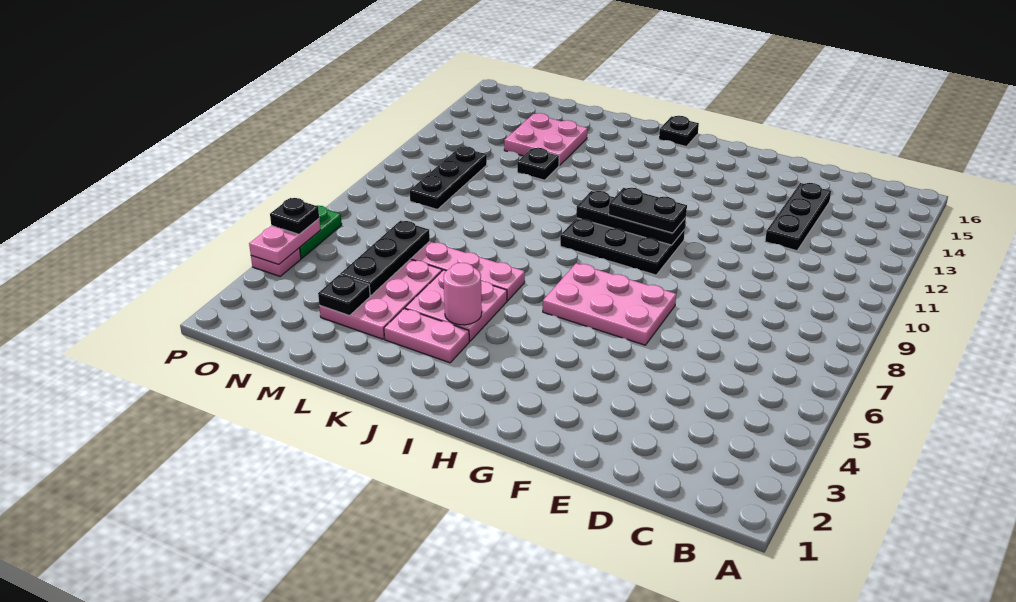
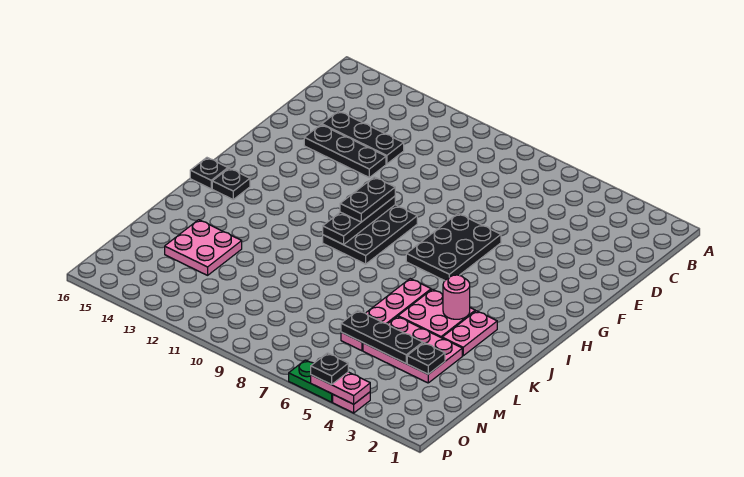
pink 2x3 plate [543,263,676,345] -> black 2x3 plate [406,214,501,281]
black 1x1 plate [517,148,559,180] -> black 1x1 plate moved to [212,168,250,199]
black 1x3 plate [410,146,487,210] -> black 1x3 plate moved to [304,125,386,177]

